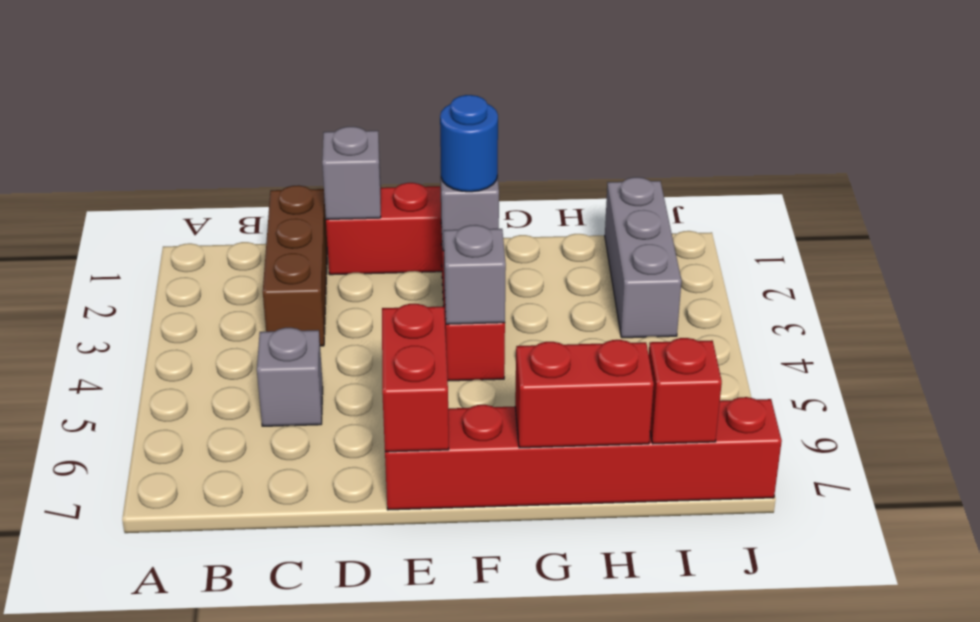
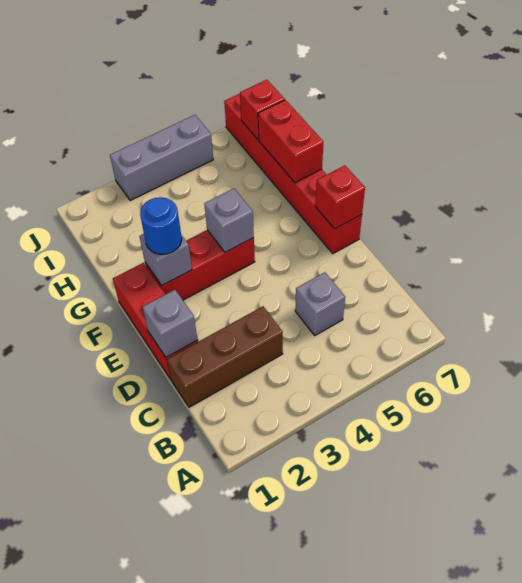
red 1x2 brick [382,304,449,452] -> red 1x1 brick [315,165,365,229]
grey 1x3 brick [605,177,681,338] -> grey 1x3 brick moved to [110,115,213,201]

